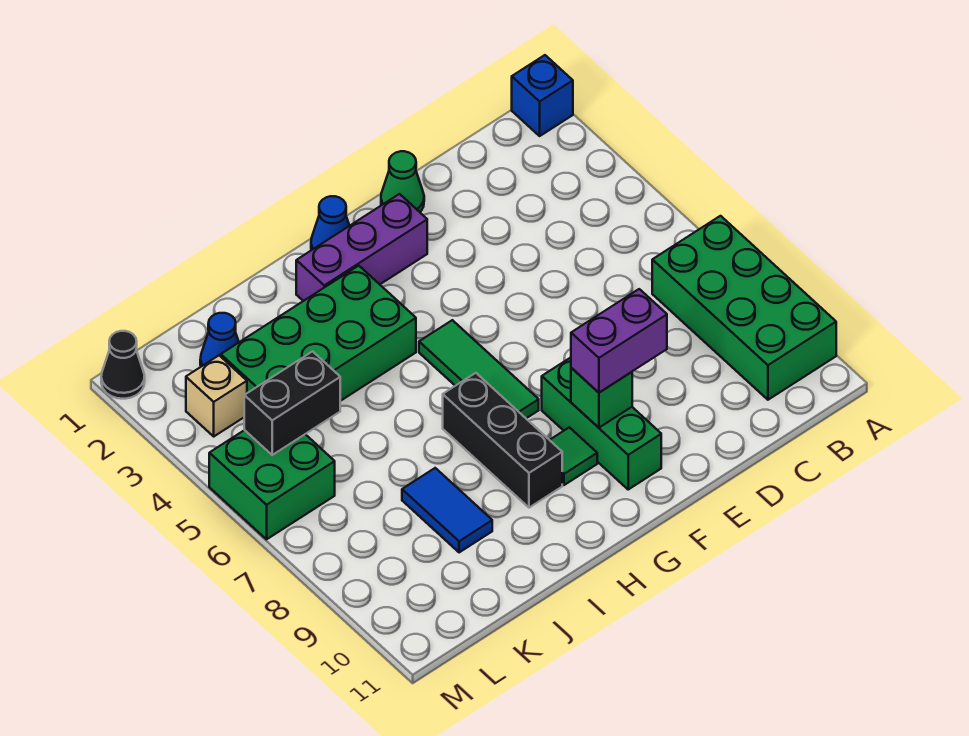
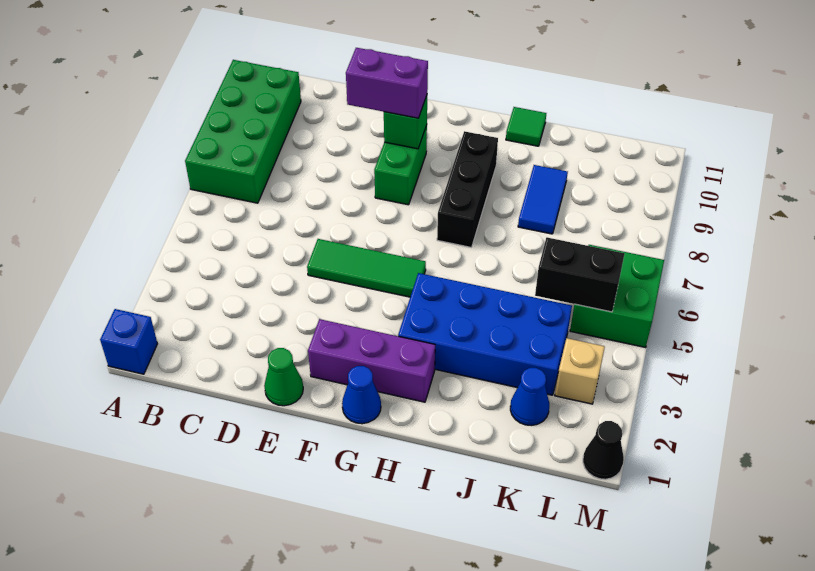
green 1x3 brick [542,358,661,489] -> green 1x2 brick [374,125,427,205]
green 1x3 tile [419,320,539,418] -> green 1x3 tile turned to [307,239,426,297]
green 1x1 tile [550,427,597,485] -> green 1x1 tile moved to [506,107,546,146]
green 2x4 brick [221,266,416,401] -> blue 2x4 brick [398,273,572,395]

